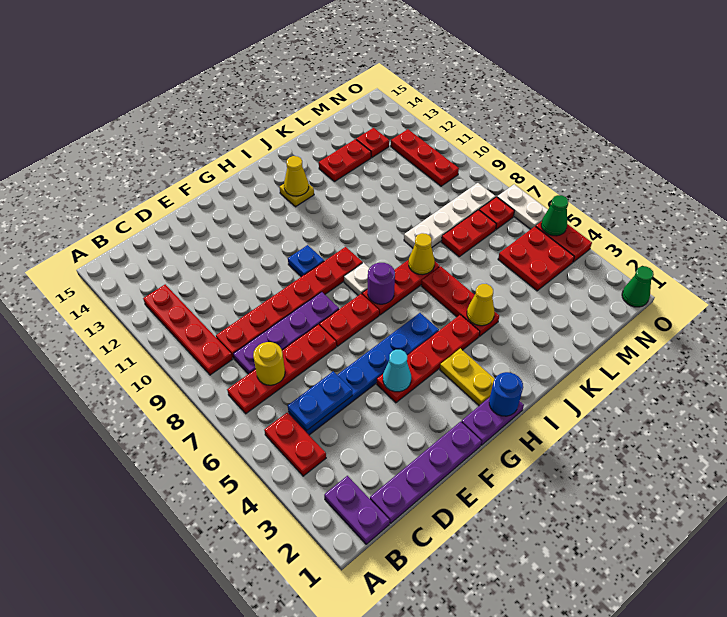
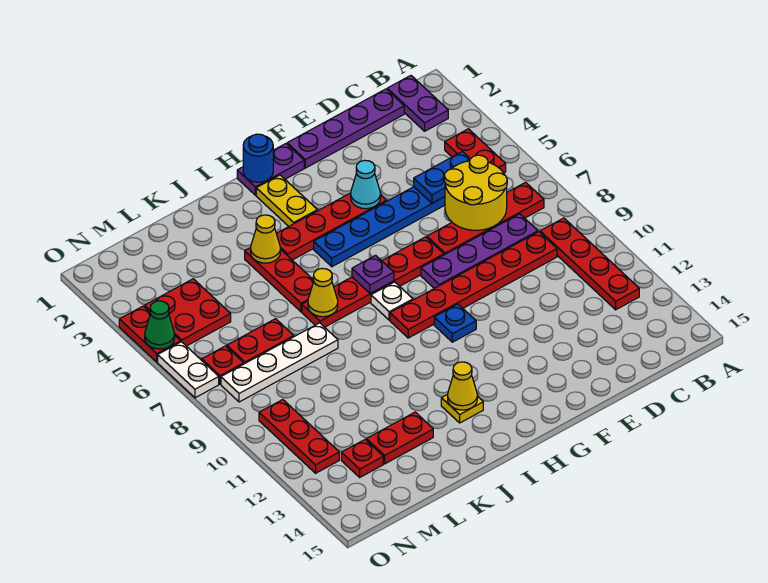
yellow 1x1 round brick [253,342,285,385] -> yellow 2x2 round brick [444,155,507,230]
purple 1x1 round brick [368,263,395,304] -> purple 1x1 plate [352,255,394,294]
green 1x1 cone [622,266,654,307] -> none

